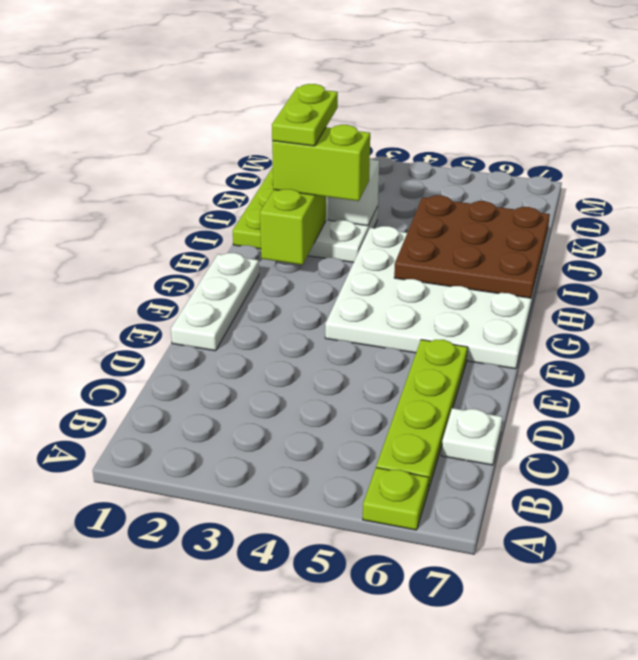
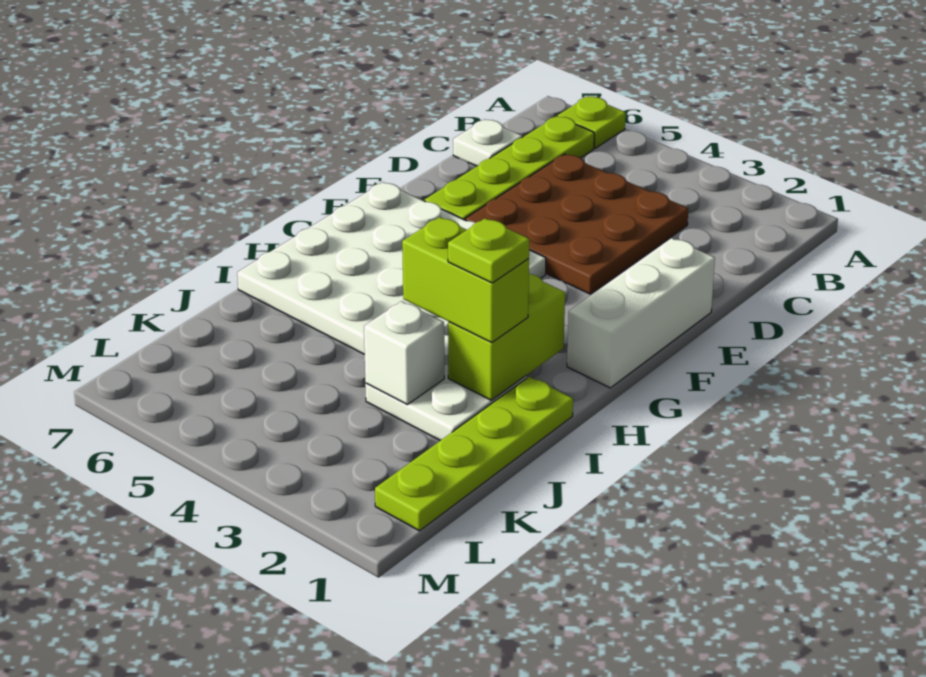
white 1x3 plate [171,253,259,351] -> white 1x3 brick [567,238,715,388]
brown 3x3 plate [394,195,550,298] -> brown 3x3 plate moved to [465,154,688,294]
lime 1x2 plate [272,84,338,146] -> lime 1x1 plate [448,218,529,283]

